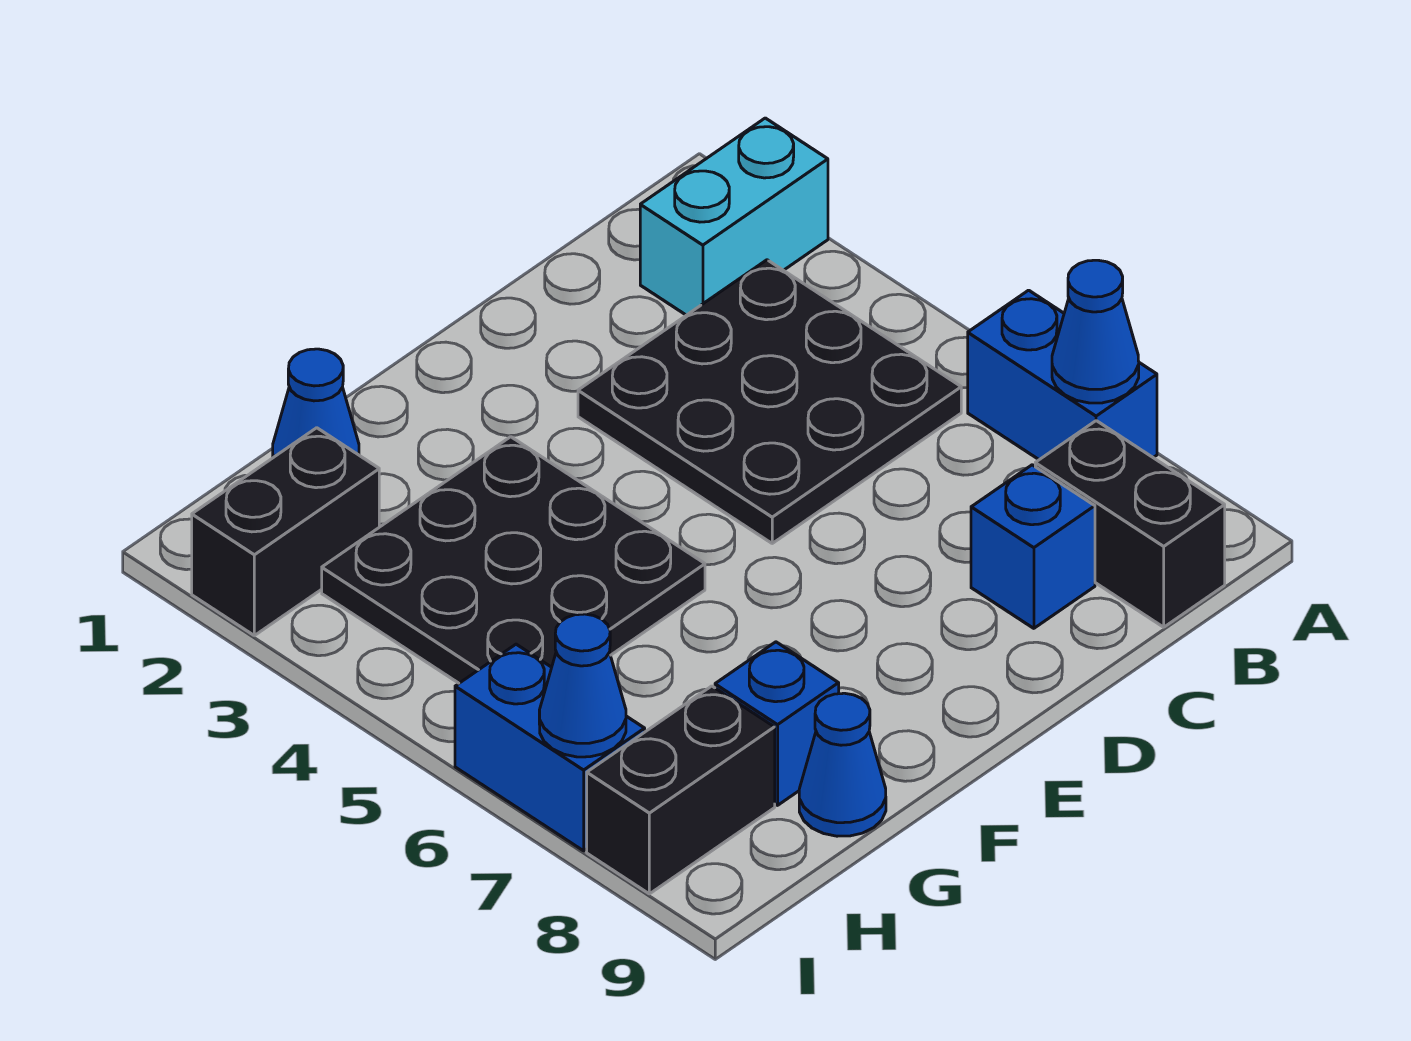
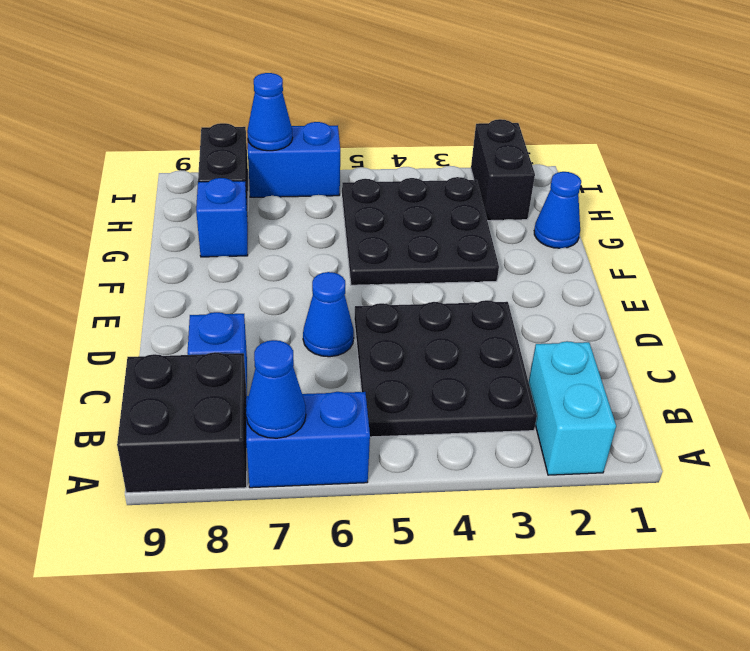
black 1x2 brick [1035,421,1225,627] -> black 2x2 brick [117,352,247,493]
blue 1x1 cone [799,693,886,836] -> blue 1x1 cone moved to [303,272,354,357]

